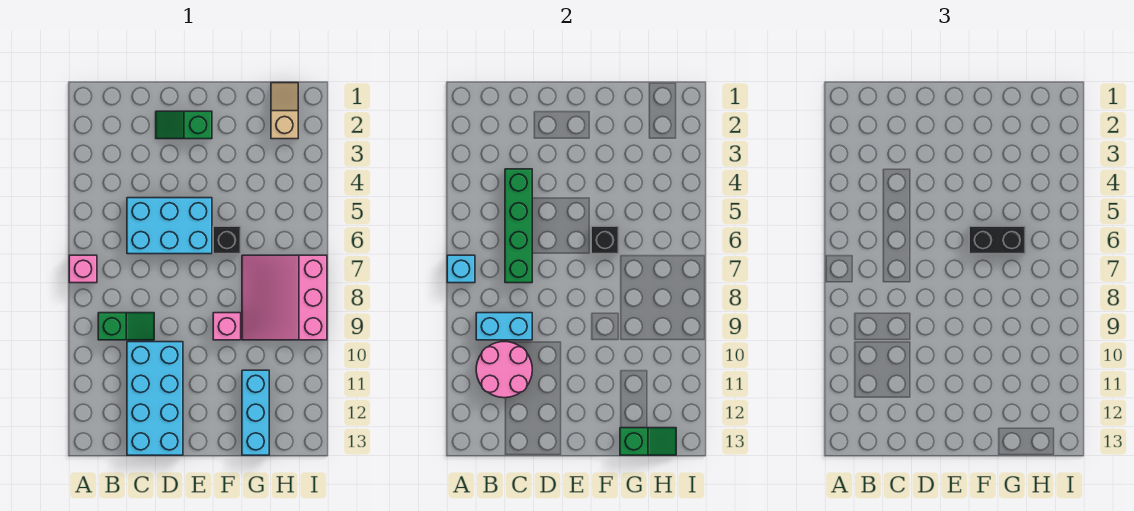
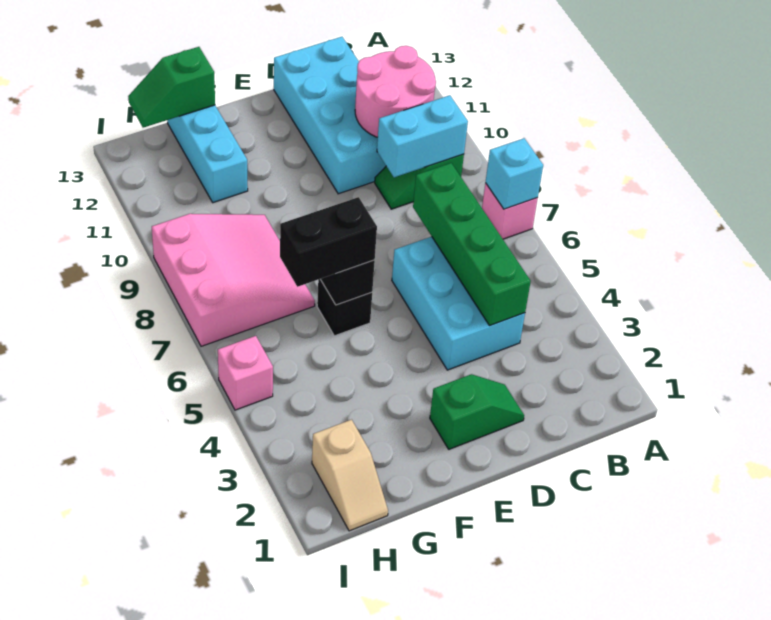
cyan 2x3 brick [127,198,212,254] -> cyan 2x3 brick turned to [392,237,525,370]
pink 1x1 brick [213,313,241,340] -> pink 1x1 brick moved to [218,336,273,410]

